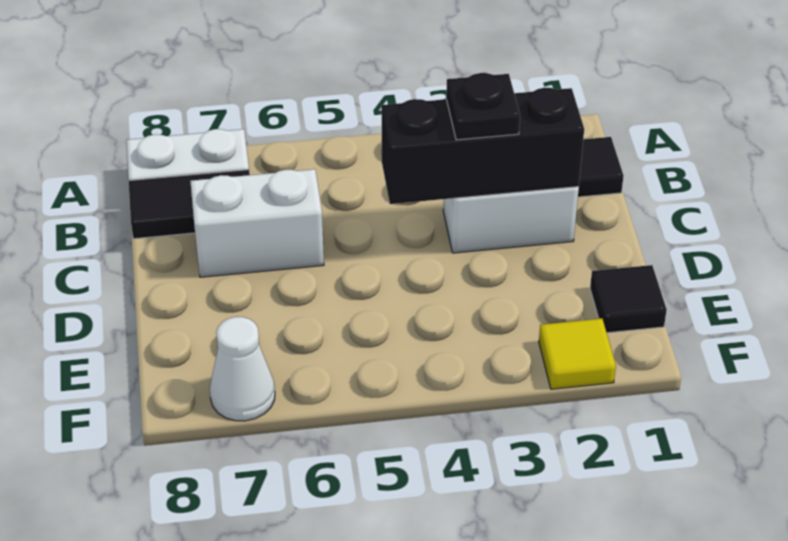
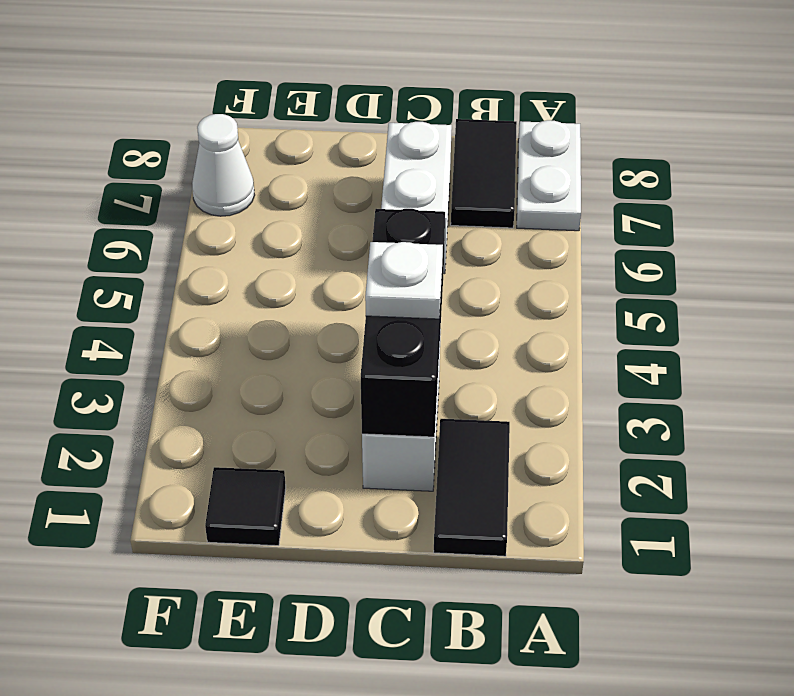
black 1x1 plate [446,73,520,140] -> white 1x1 plate [365,242,443,319]
yellow 1x1 tile [539,319,616,389] -> none

